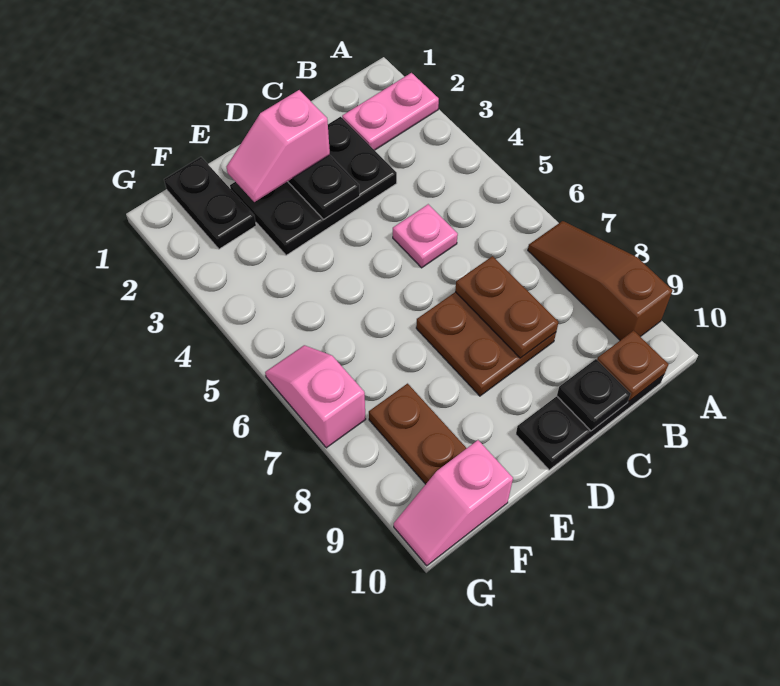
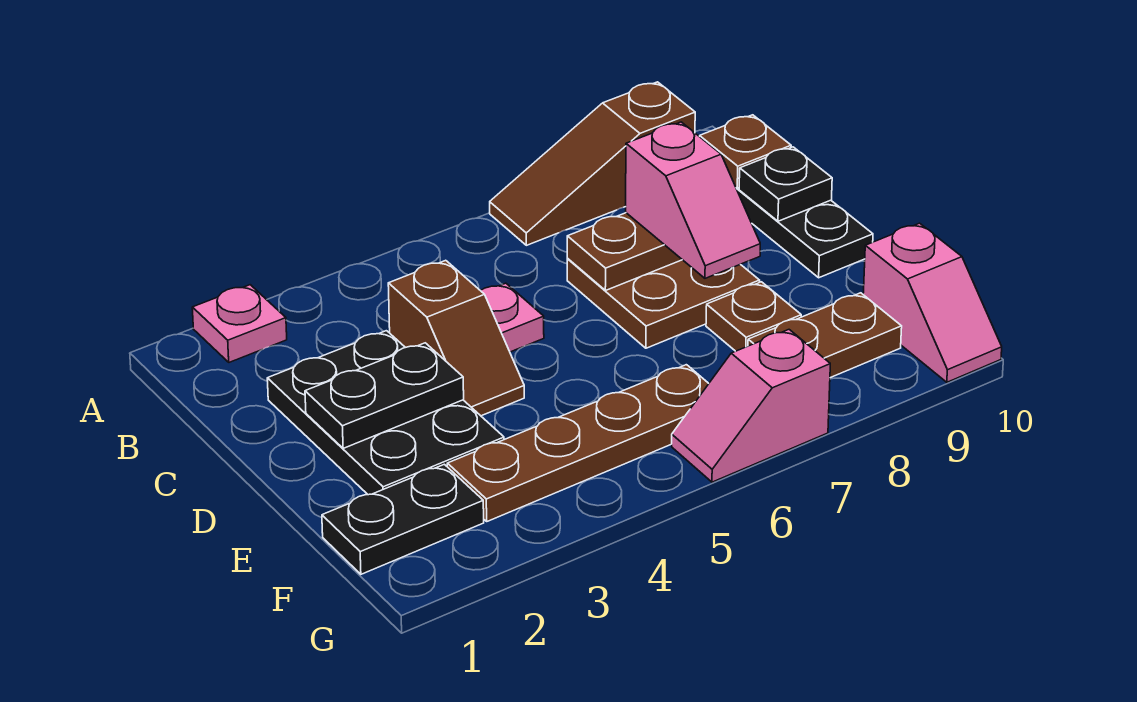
pink 1x2 plate [342,73,439,150] -> pink 1x1 plate [192,285,287,362]
none -> brown 1x2 slope [388,260,524,416]
pink 1x2 slope [226,90,330,202] -> pink 1x2 slope moved to [626,122,760,278]
none -> brown 1x1 plate [706,282,801,351]
none -> brown 1x4 plate [447,365,709,521]

